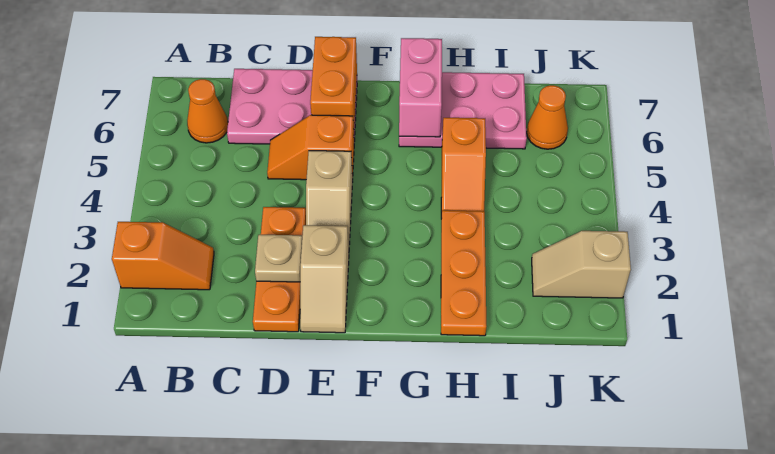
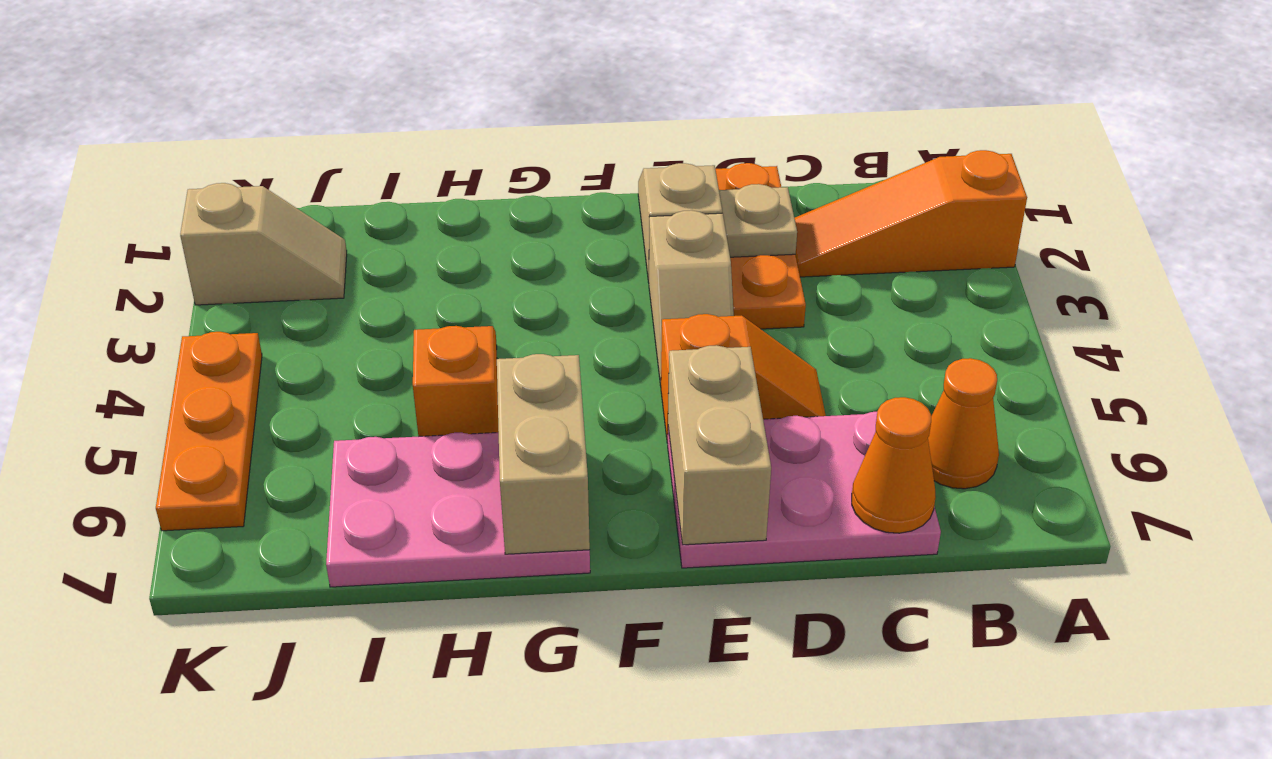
orange 1x2 slope [112,222,214,290] -> orange 1x3 slope [795,150,1027,277]
tan 1x2 slope [306,151,353,246] -> tan 1x2 slope turned to [649,210,734,385]
orange 1x2 brick [310,37,357,129] -> tan 1x2 brick [668,345,771,545]
pink 1x2 brick [399,38,442,137] -> tan 1x2 brick [497,354,590,554]
orange 1x3 plate [441,210,487,336] -> orange 1x3 plate moved to [156,332,262,531]
orange 1x1 cone [527,85,568,149] -> orange 1x1 cone moved to [852,397,936,533]

